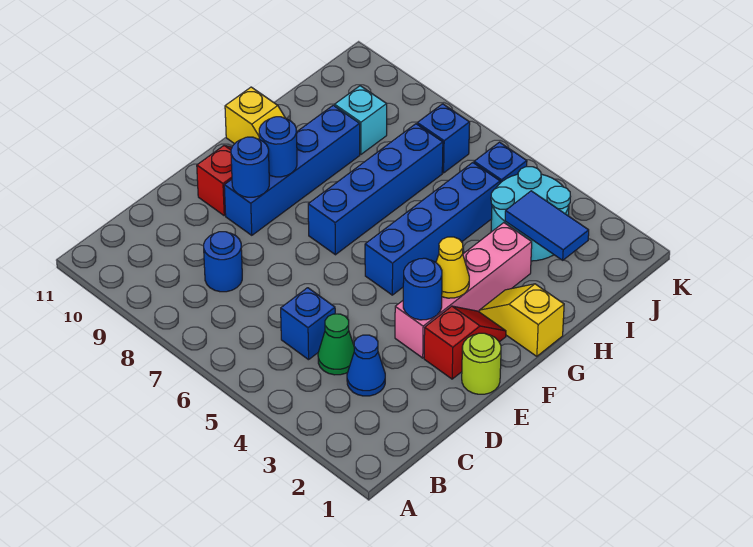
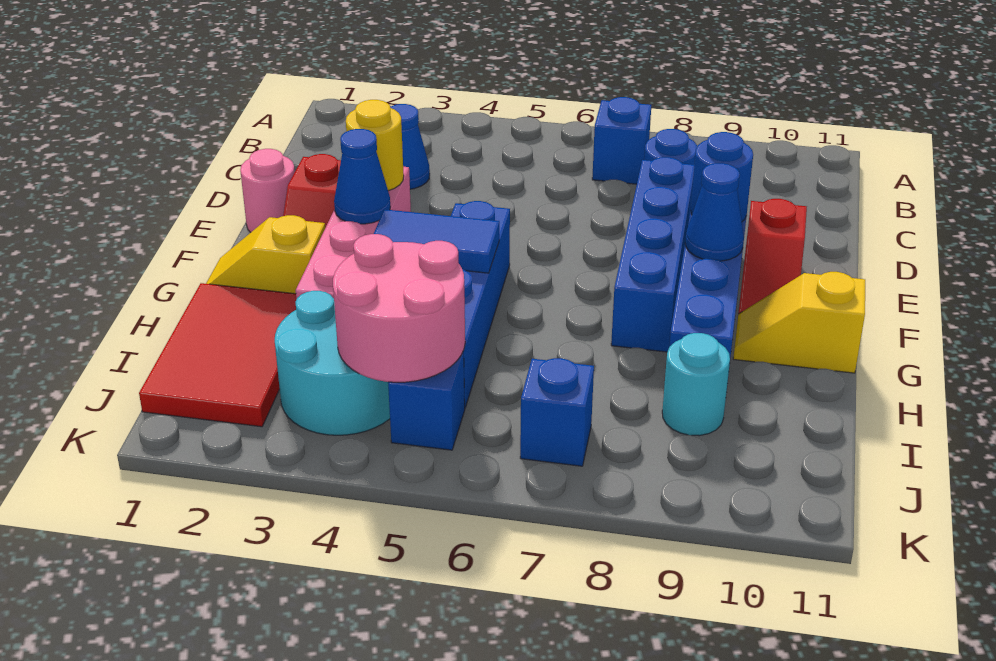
green 1x1 cone [318,314,354,375] -> none
blue 1x1 brick [281,288,335,360] -> blue 1x1 brick moved to [592,97,651,184]
lime 1x1 round brick [462,333,501,394] -> pink 1x1 round brick [240,149,295,232]
blue 1x1 round brick [403,258,442,320] -> yellow 1x1 round brick [346,100,404,191]
yellow 1x1 cone [436,237,469,298] -> blue 1x1 cone [334,129,390,224]
blue 1x4 brick [308,124,443,255] -> blue 1x4 brick moved to [611,157,694,352]
blue 1x1 round brick [259,117,297,177] -> blue 1x1 cone [685,163,744,261]
yellow 1x2 slope [479,284,564,356] -> yellow 1x2 slope turned to [206,215,325,294]
none -> red 2x3 tile [139,283,296,427]
blue 1x2 tile [505,191,589,260] -> blue 1x2 tile moved to [374,209,499,273]
none -> pink 2x2 round brick [333,234,465,382]
cyan 1x1 brick [335,86,387,154] -> cyan 1x1 round brick [662,333,730,436]

